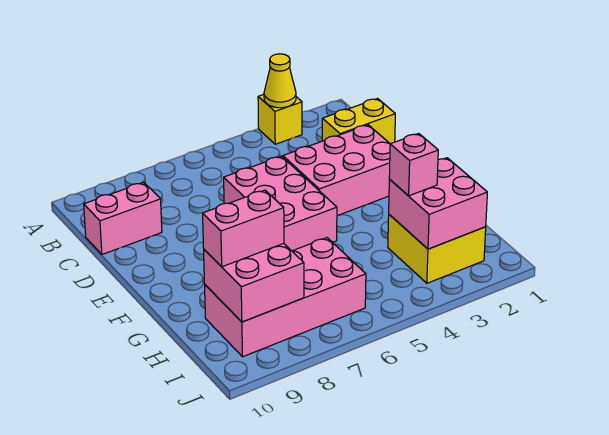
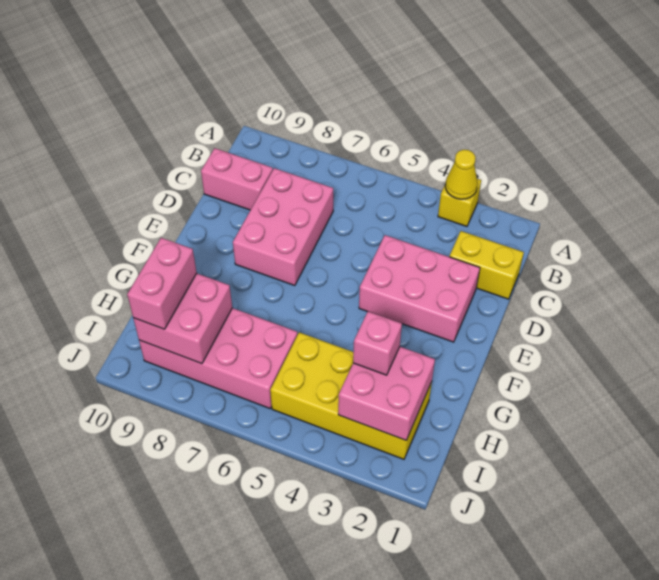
pink 2x3 brick [224,156,337,251] -> pink 2x3 brick moved to [233,168,333,286]
yellow 2x2 brick [388,215,486,283] -> yellow 2x4 brick [270,332,432,459]
pink 1x2 brick [203,190,284,267] -> pink 1x2 brick turned to [127,238,197,329]

